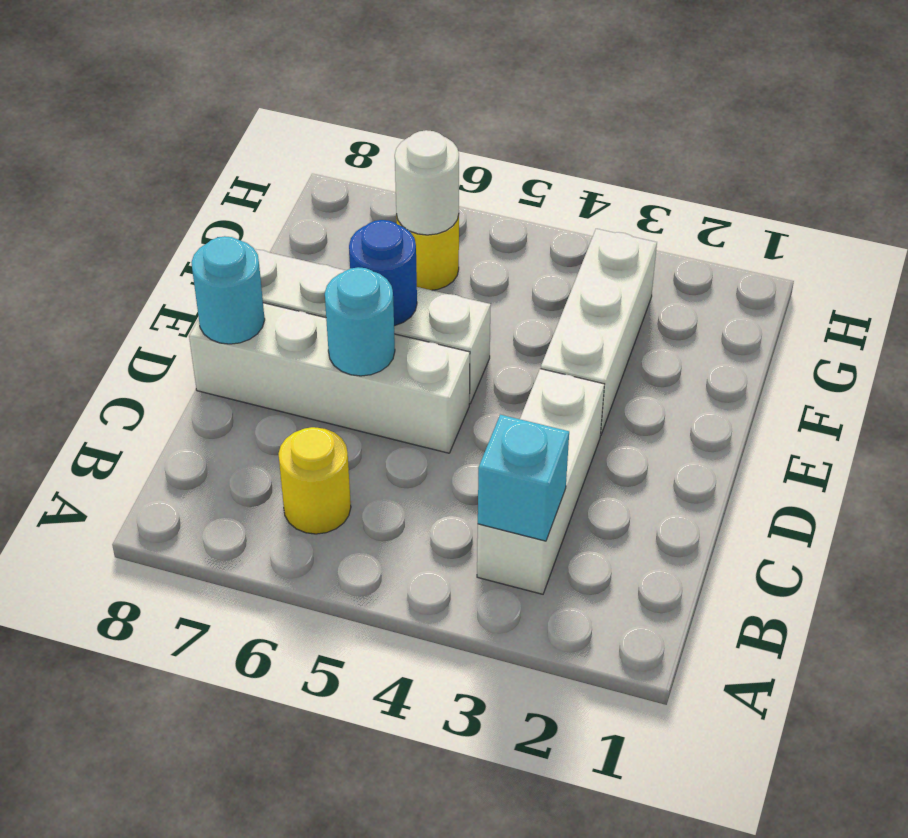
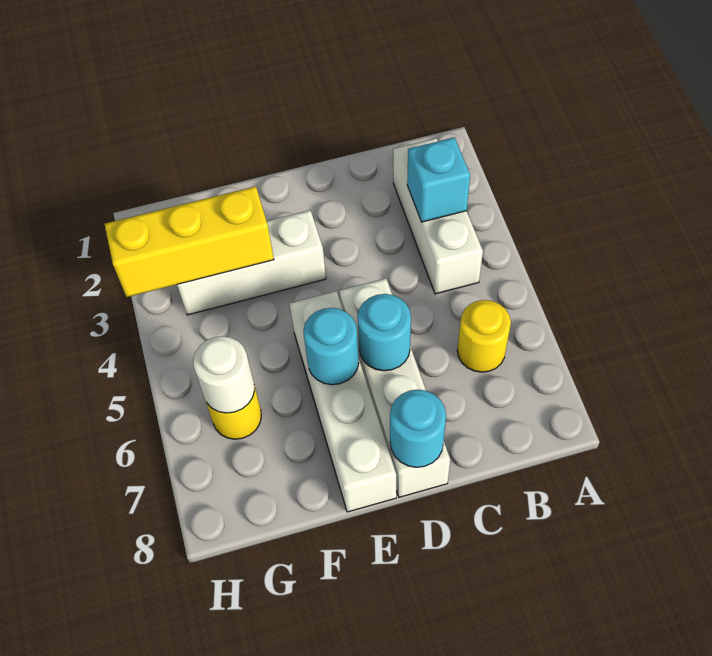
white 1x3 brick [477,369,604,594] -> white 1x3 brick turned to [393,138,483,294]
blue 1x1 round brick [349,220,417,326] -> cyan 1x1 round brick [303,308,359,385]
none -> yellow 1x3 brick [105,186,274,297]

